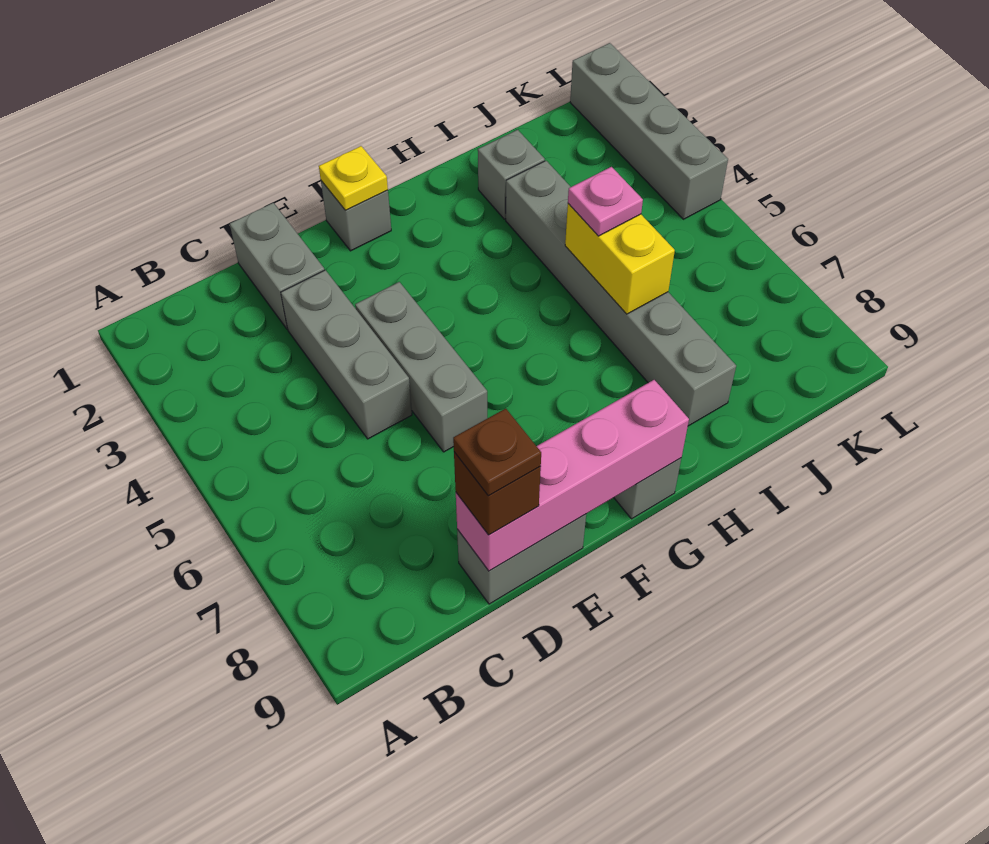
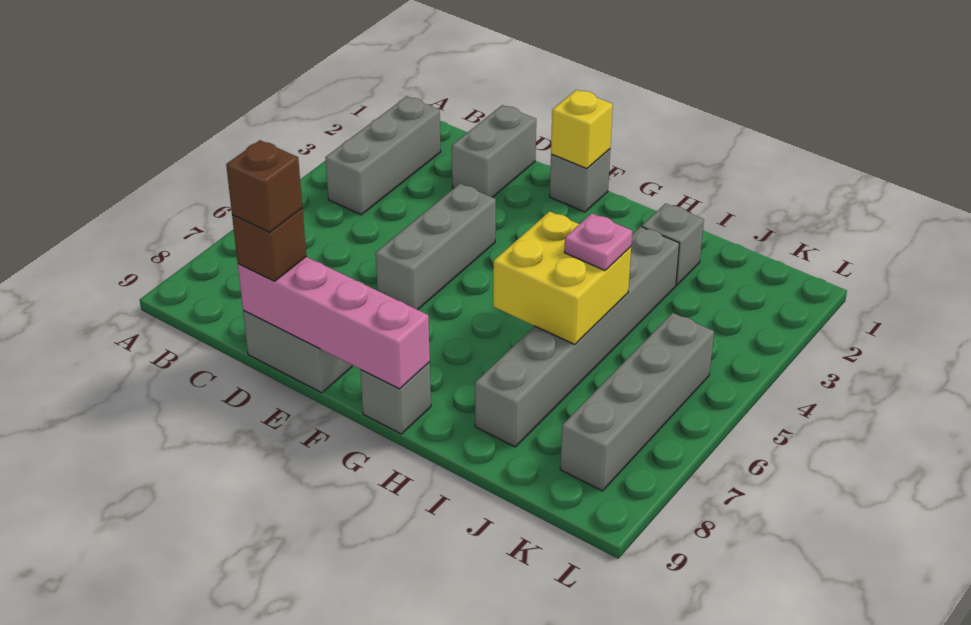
grey 1x3 brick [281,270,412,439] -> grey 1x3 brick moved to [325,97,441,215]
brown 1x1 plate [453,409,541,496] -> brown 1x1 brick [226,140,302,232]
yellow 1x1 plate [319,146,388,210] -> yellow 1x1 brick [551,90,613,169]
yellow 1x2 brick [565,204,675,314] -> yellow 2x2 brick [493,211,631,344]
grey 1x4 brick [570,43,728,219] -> grey 1x4 brick moved to [560,313,714,491]

